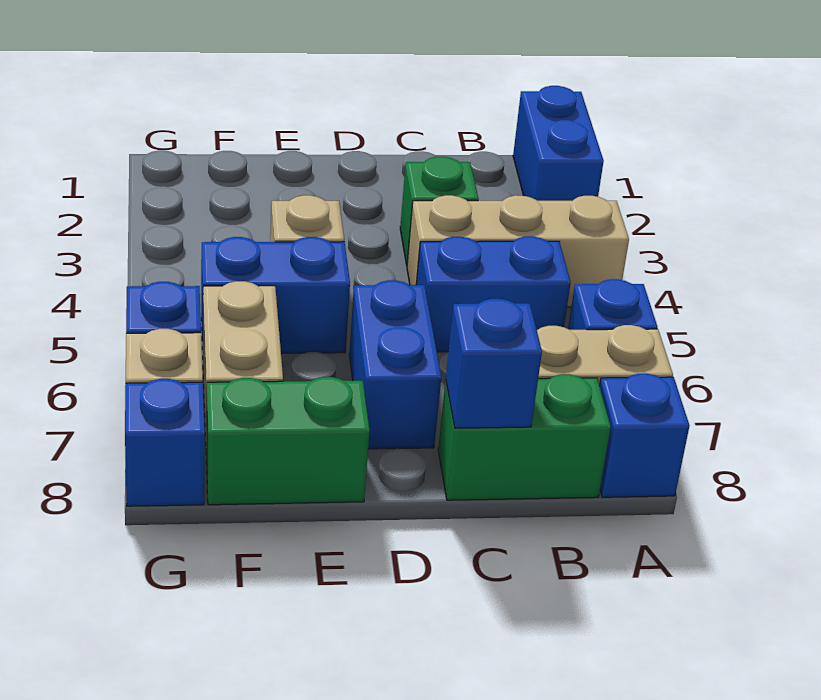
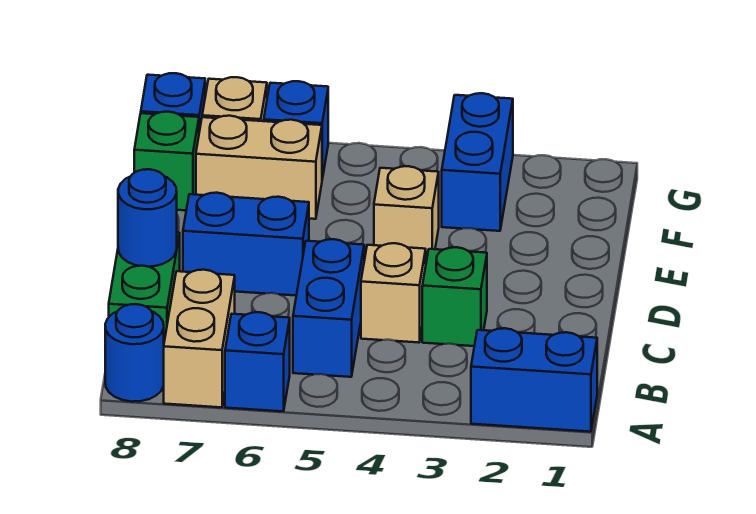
tan 1x3 brick [407,195,629,307] -> tan 1x1 brick [361,243,426,343]
blue 1x1 brick [600,374,689,497] -> blue 1x1 round brick [105,304,164,402]
blue 1x1 brick [446,299,542,428] -> blue 1x1 round brick [118,169,177,267]
blue 1x2 brick [201,237,350,353] -> blue 1x2 brick moved to [442,93,513,231]
green 1x2 brick [206,377,370,505] -> green 1x1 brick [134,112,199,210]

